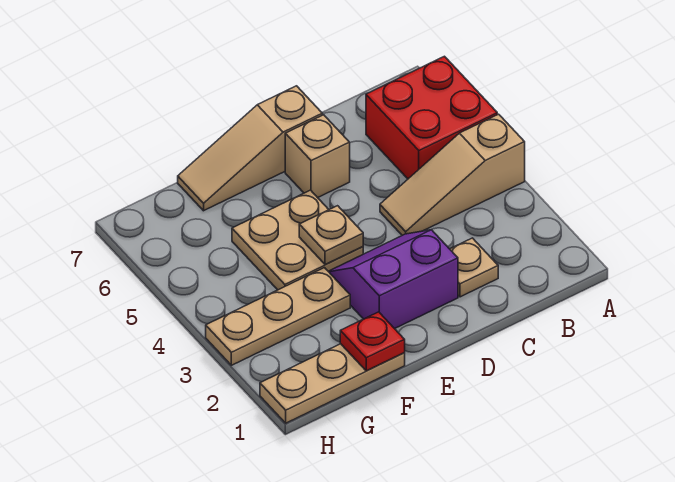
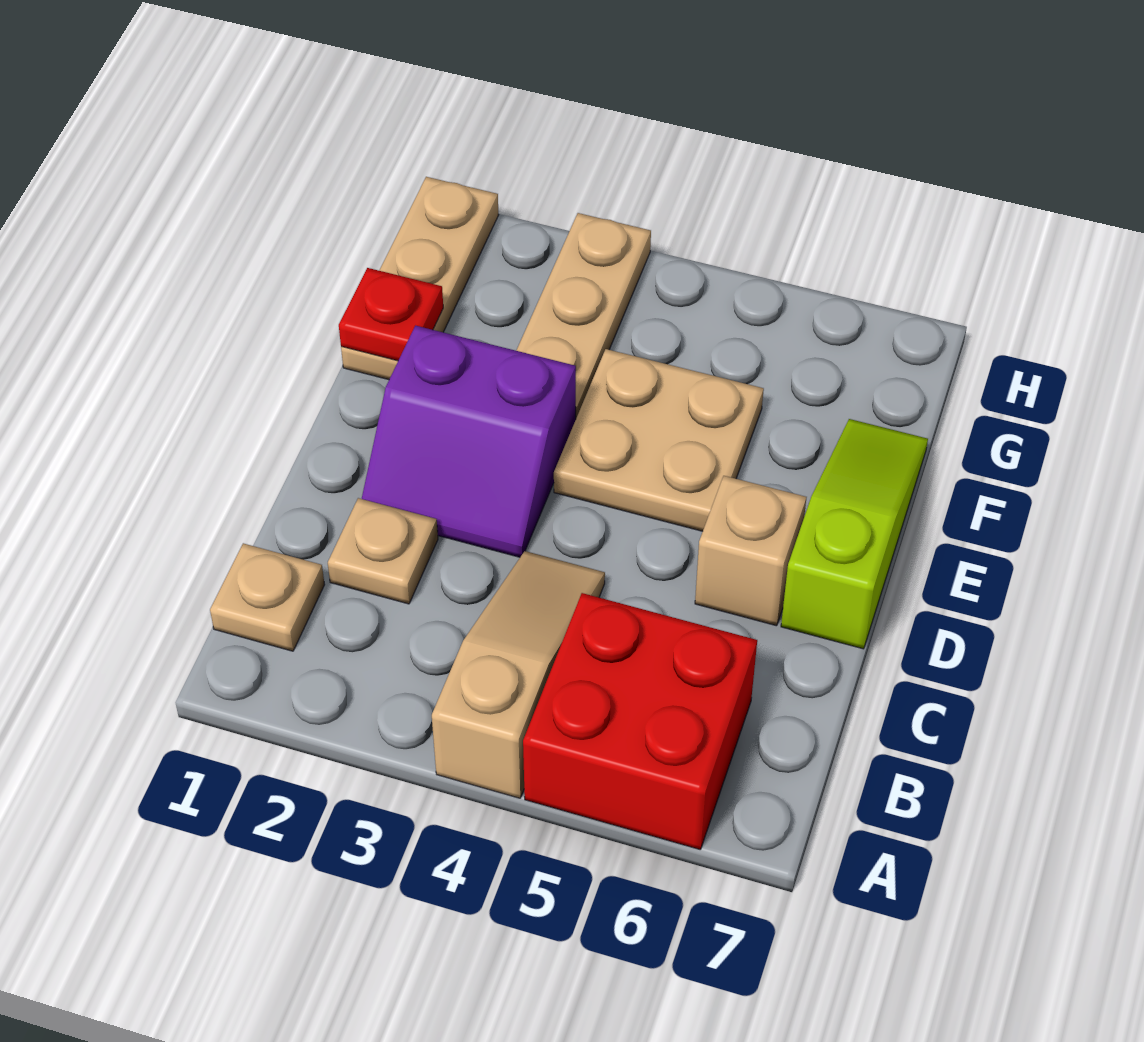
purple 2x2 slope [328,230,458,329] -> purple 2x2 slope turned to [362,326,576,557]
tan 1x3 slope [178,86,322,211] -> lime 1x3 slope [781,419,928,649]
tan 1x1 plate [299,206,363,265] -> tan 1x1 plate moved to [210,543,325,651]

